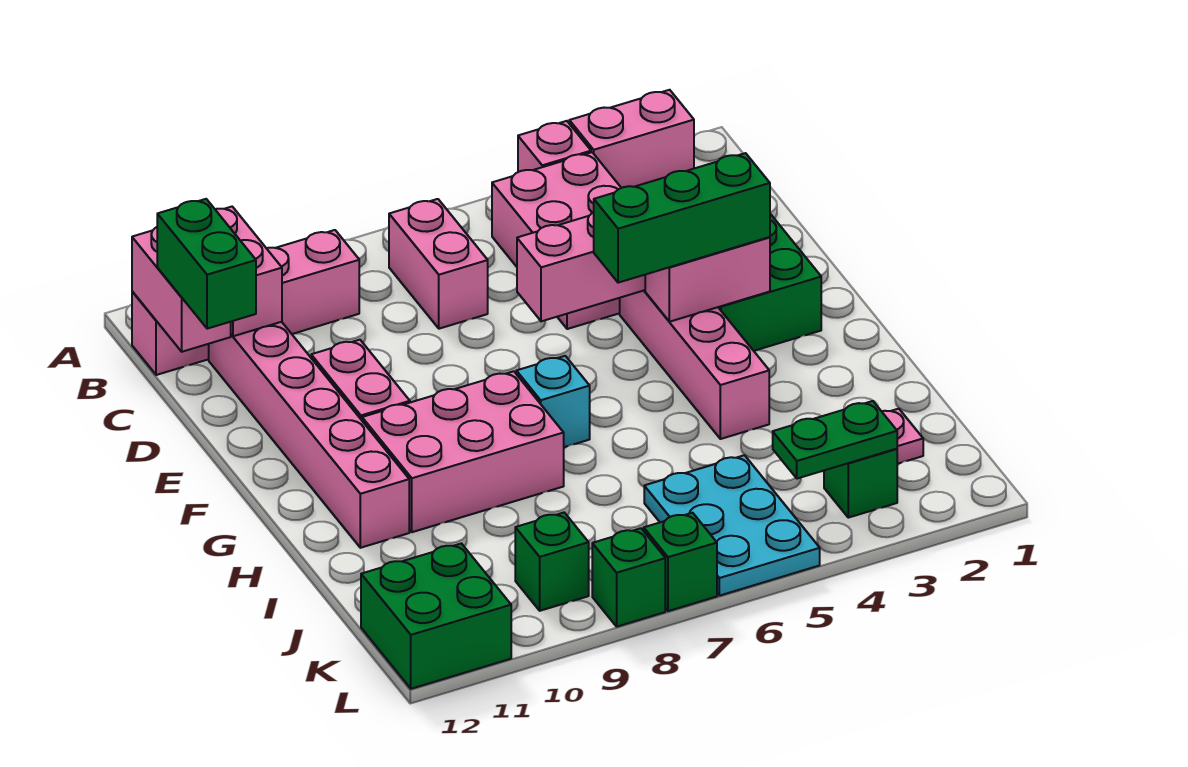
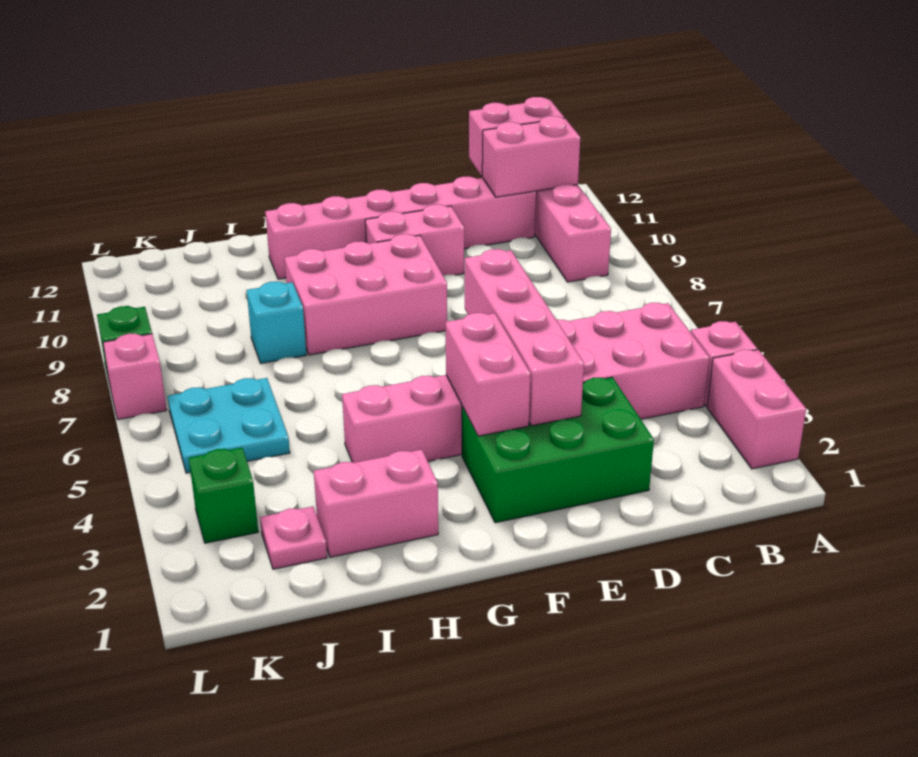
pink 1x2 brick [389,199,488,329] -> pink 1x2 brick moved to [314,450,438,557]
green 1x2 brick [157,199,256,329] -> none
green 1x3 brick [594,153,770,283] -> none
cyan 1x1 brick [516,356,590,447] -> cyan 1x1 brick moved to [247,282,306,363]
pink 2x3 brick [362,371,564,532] -> pink 2x3 brick turned to [285,234,447,355]
cyan 2x3 plate [644,455,820,596] -> cyan 2x2 plate [168,378,290,473]
green 1x2 plate [773,401,897,479] -> none
green 1x1 brick [515,513,589,611] -> none
green 2x2 brick [361,543,511,689] -> none
green 1x1 brick [644,513,717,611] -> pink 1x1 brick [103,334,167,419]

